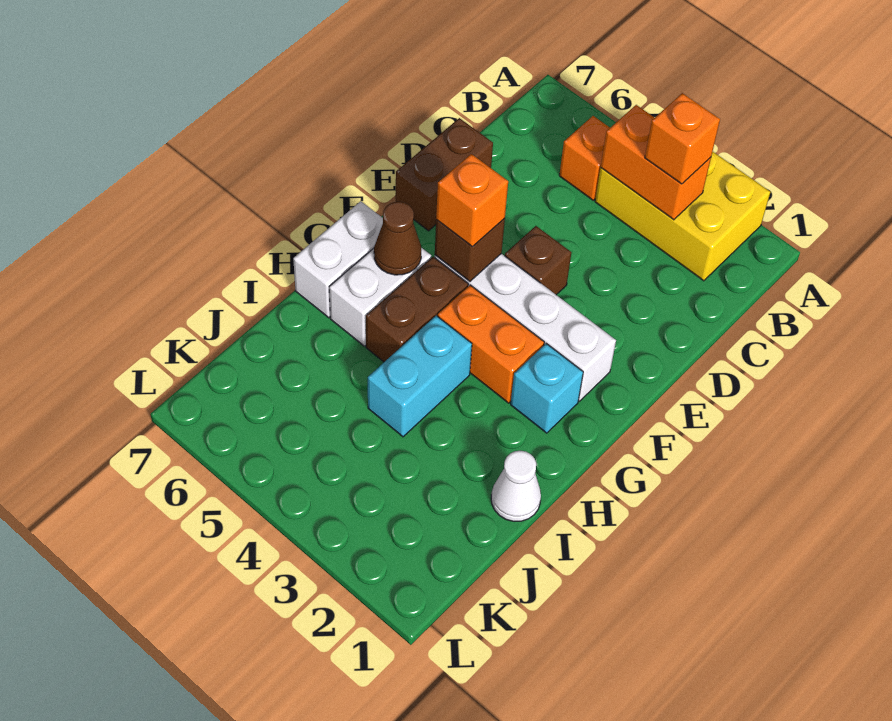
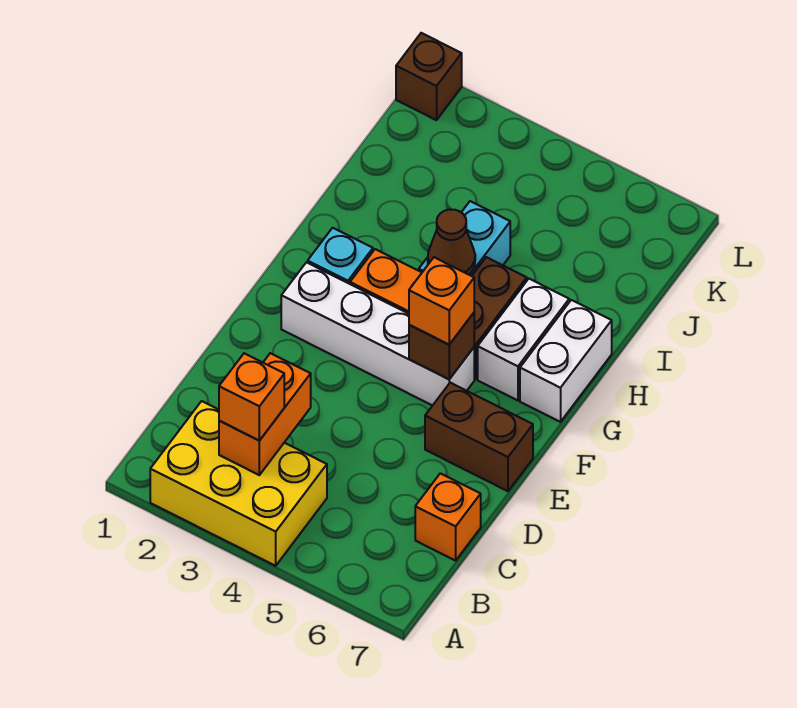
orange 1x2 brick [601,105,711,220] -> orange 1x2 brick turned to [219,353,311,475]
orange 1x1 brick [559,116,610,200] -> orange 1x1 brick moved to [415,473,481,561]
brown 1x2 brick [396,118,493,231] -> brown 1x2 brick turned to [425,383,533,491]
brown 1x1 brick [505,226,571,295] -> brown 1x1 brick moved to [396,33,462,120]
brown 1x1 cone [374,202,421,275] -> brown 1x1 cone moved to [428,209,475,275]
white 1x1 cone [491,451,541,521] -> none

